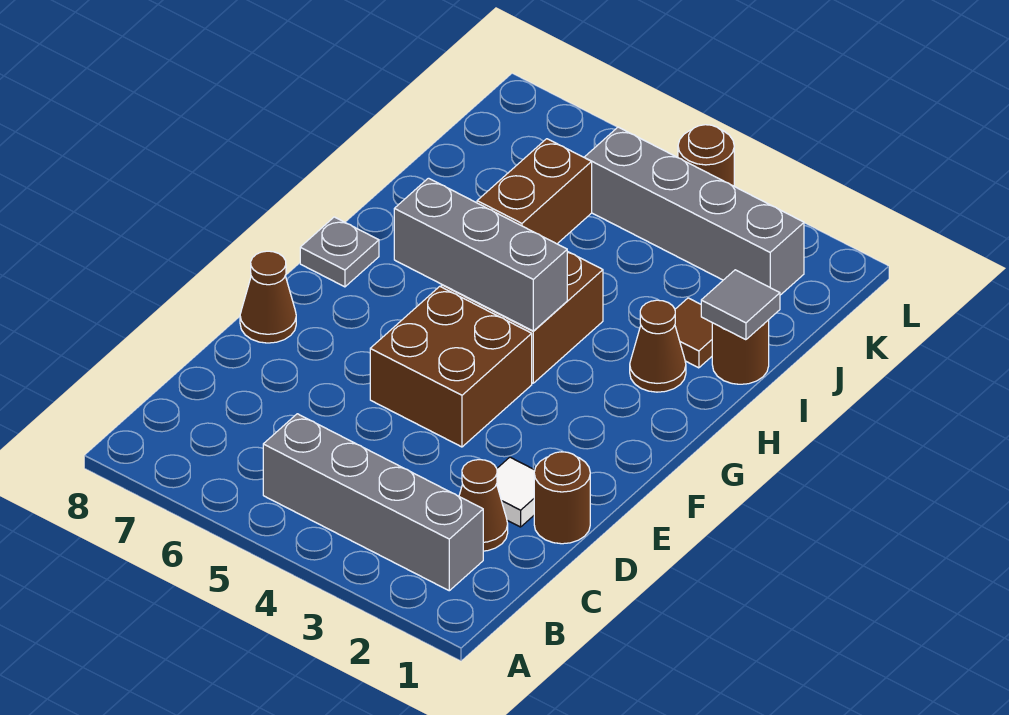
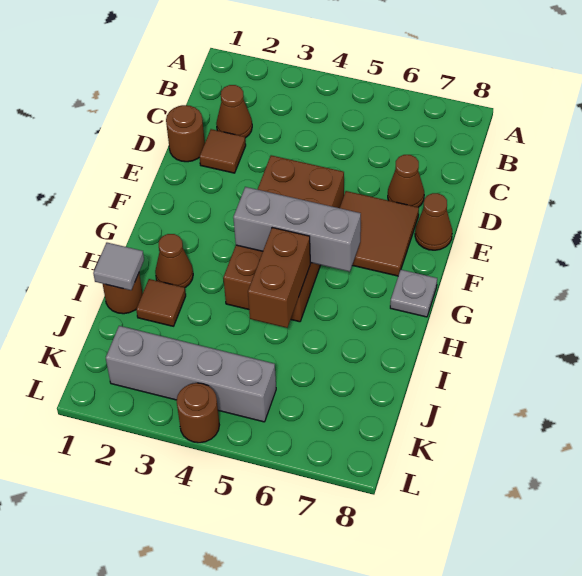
grey 1x4 brick [263,414,483,591] -> none
white 1x1 tile [497,457,535,527] -> brown 1x1 tile [200,129,246,173]
none -> brown 1x1 cone [388,155,424,207]
none -> brown 2x2 tile [340,191,419,276]

